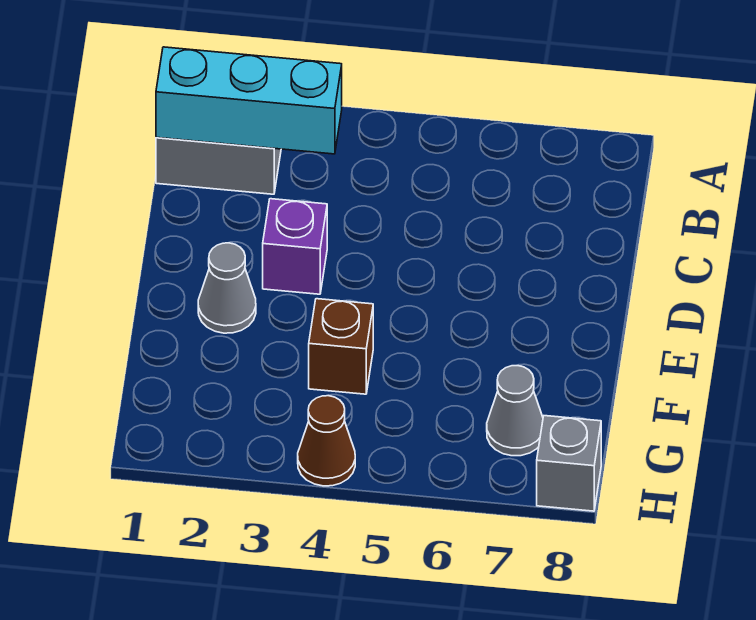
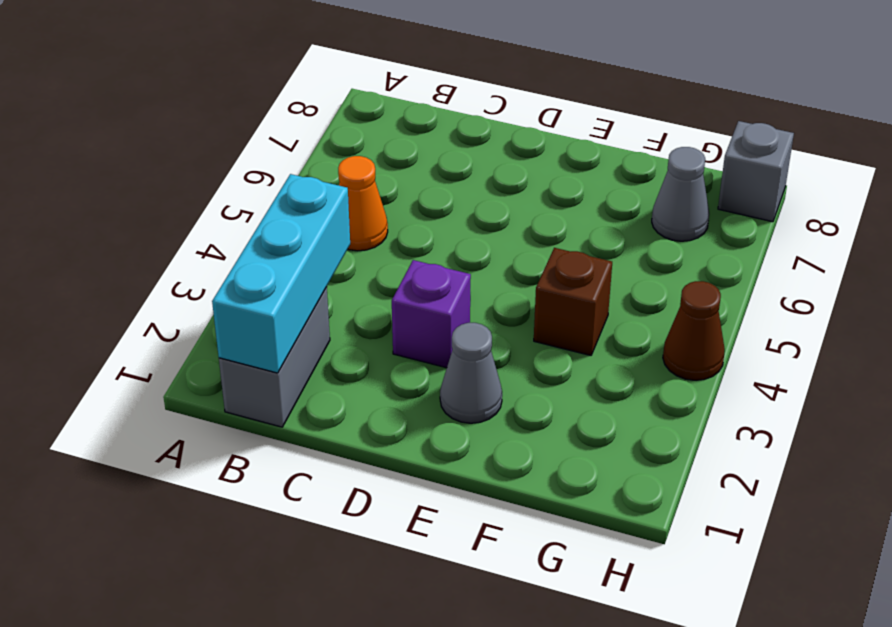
none -> orange 1x1 cone [338,156,388,251]

